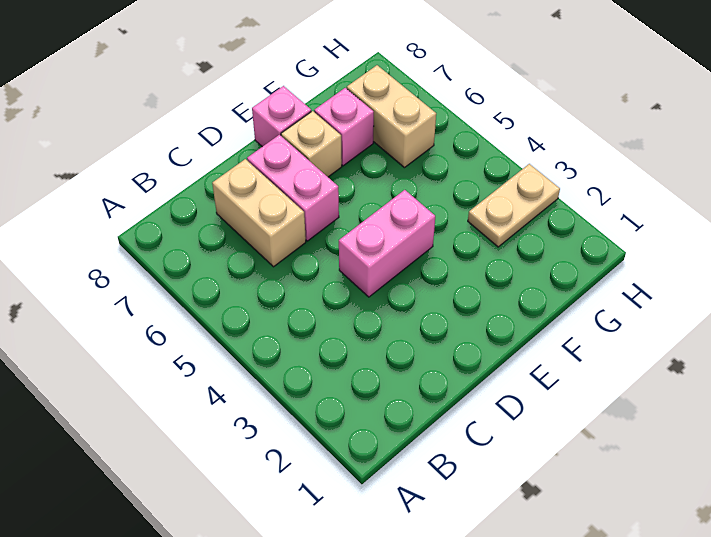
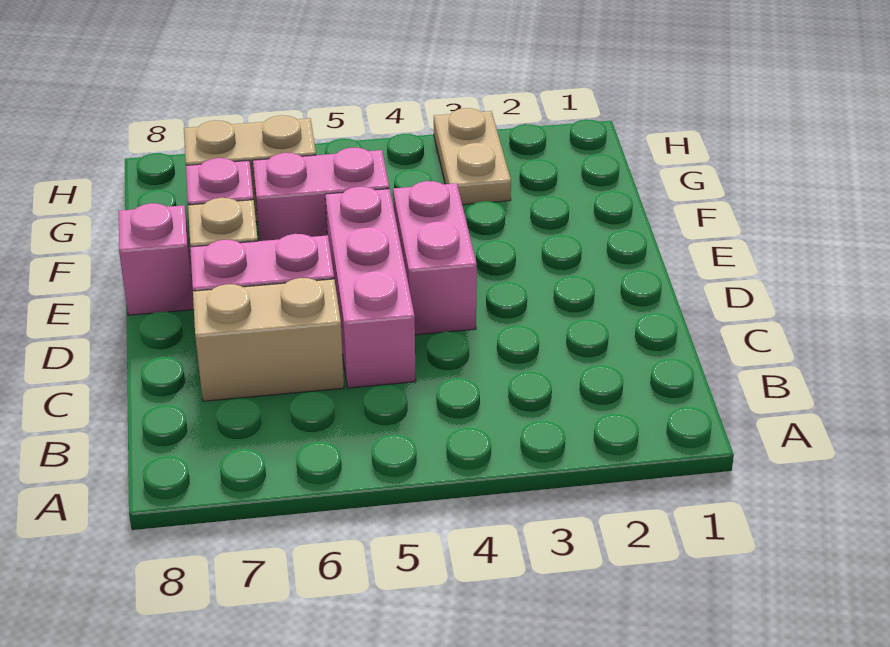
none -> pink 1x3 brick [325,187,416,388]
none -> pink 1x2 brick [253,148,389,241]

